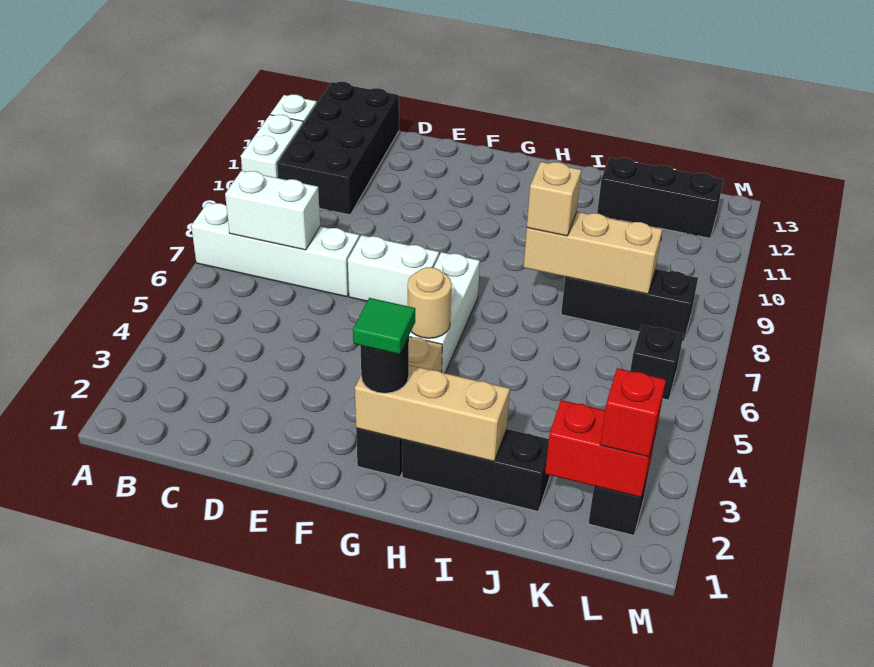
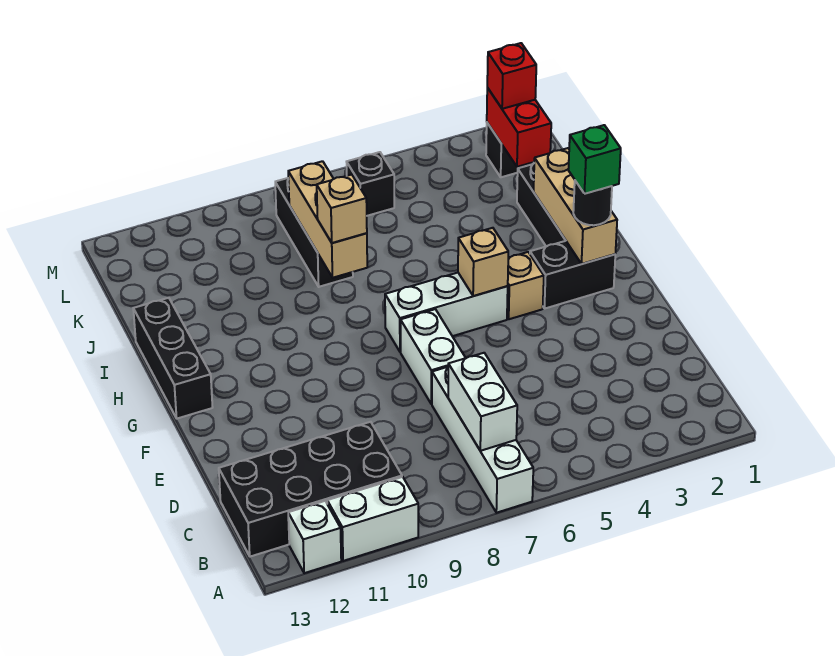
green 1x1 tile [353,298,415,354] -> green 1x1 brick [568,125,621,194]
tan 1x1 round brick [408,267,452,338] -> tan 1x1 brick [458,228,508,296]
black 1x3 brick [597,157,723,238] -> black 1x3 brick moved to [133,298,213,419]

